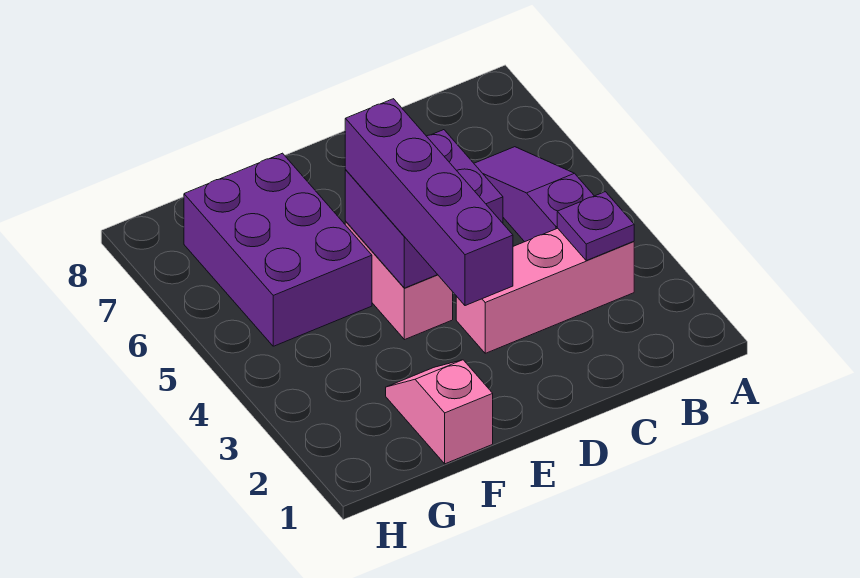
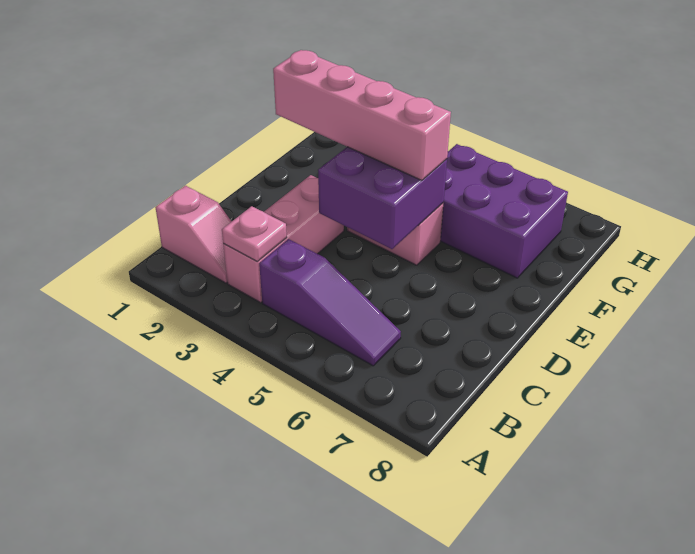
purple 1x1 plate [557,192,634,261] -> pink 1x1 plate [222,206,287,261]
purple 1x4 brick [345,99,513,306] -> pink 1x4 brick [273,50,451,180]
pink 1x2 slope [386,360,493,464] -> pink 1x2 slope moved to [155,186,232,283]

